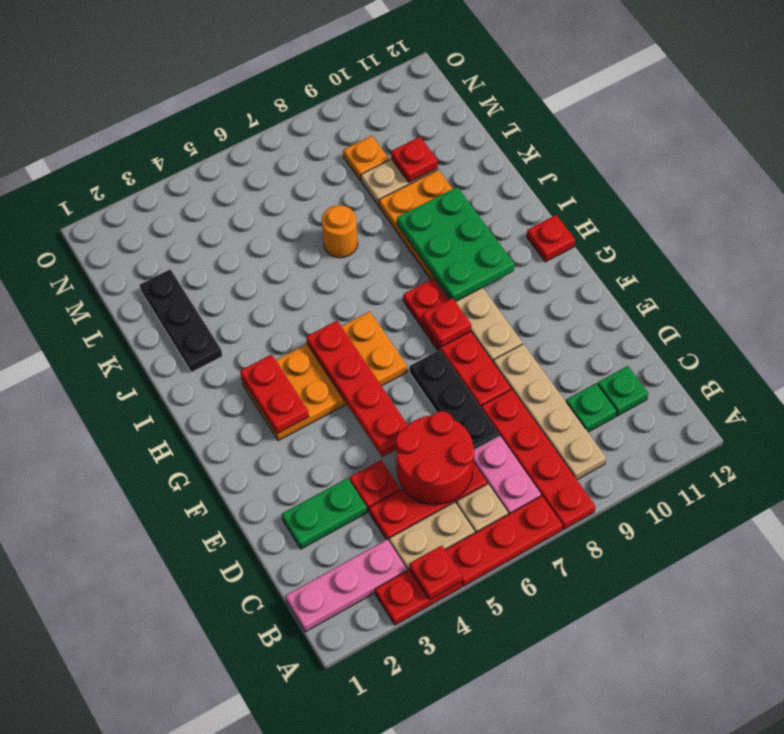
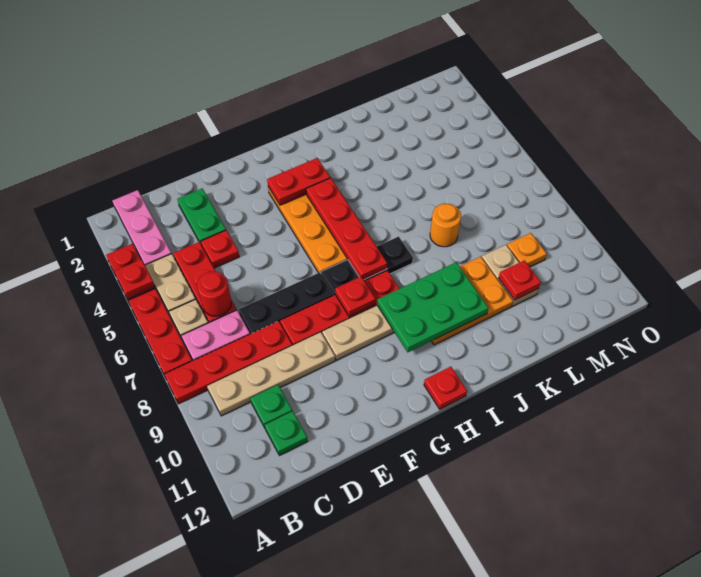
red 2x2 round brick [396,411,474,505] -> red 1x1 round brick [197,272,231,316]
red 1x4 plate [306,321,408,457] -> red 1x4 plate turned to [306,178,387,280]
black 1x3 plate [140,269,222,372] -> black 1x3 plate moved to [321,236,413,295]

